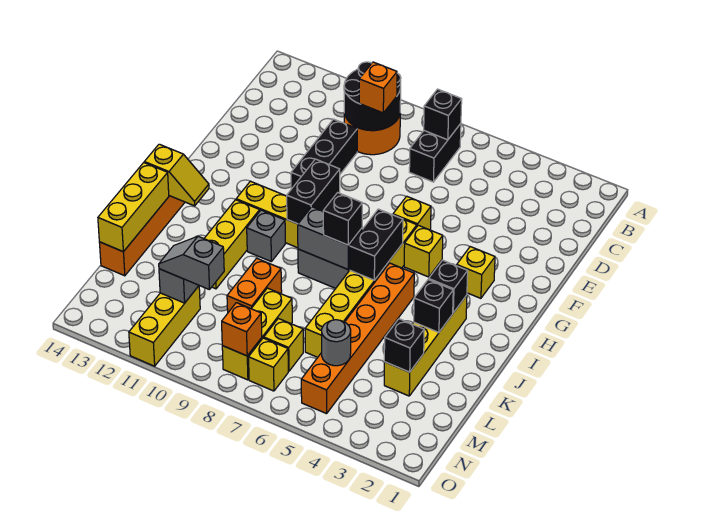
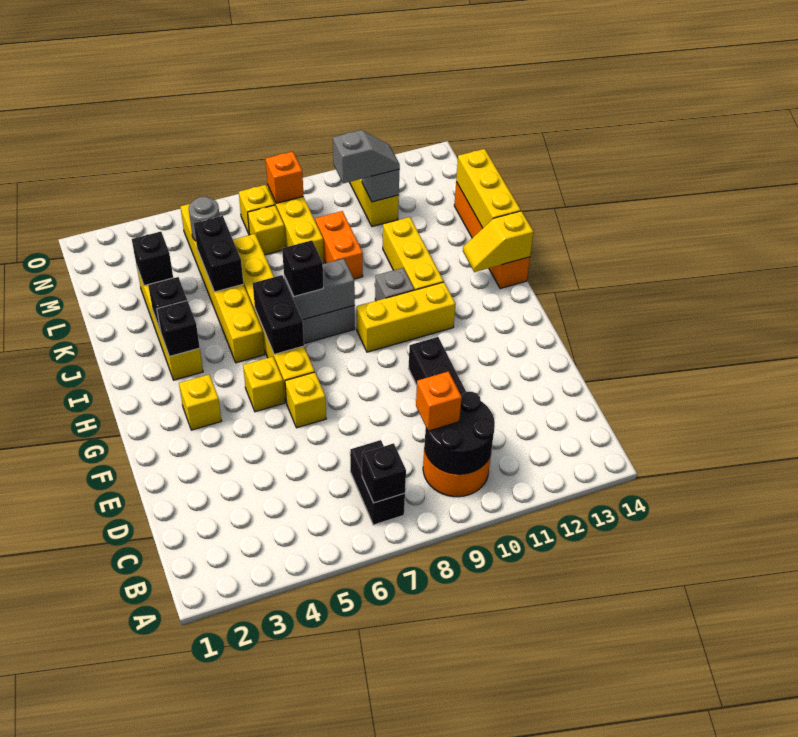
black 1x2 brick [287,159,340,224] -> black 1x2 brick moved to [194,216,243,292]
orange 1x6 brick [301,263,414,414] -> yellow 1x6 brick [180,204,265,363]

